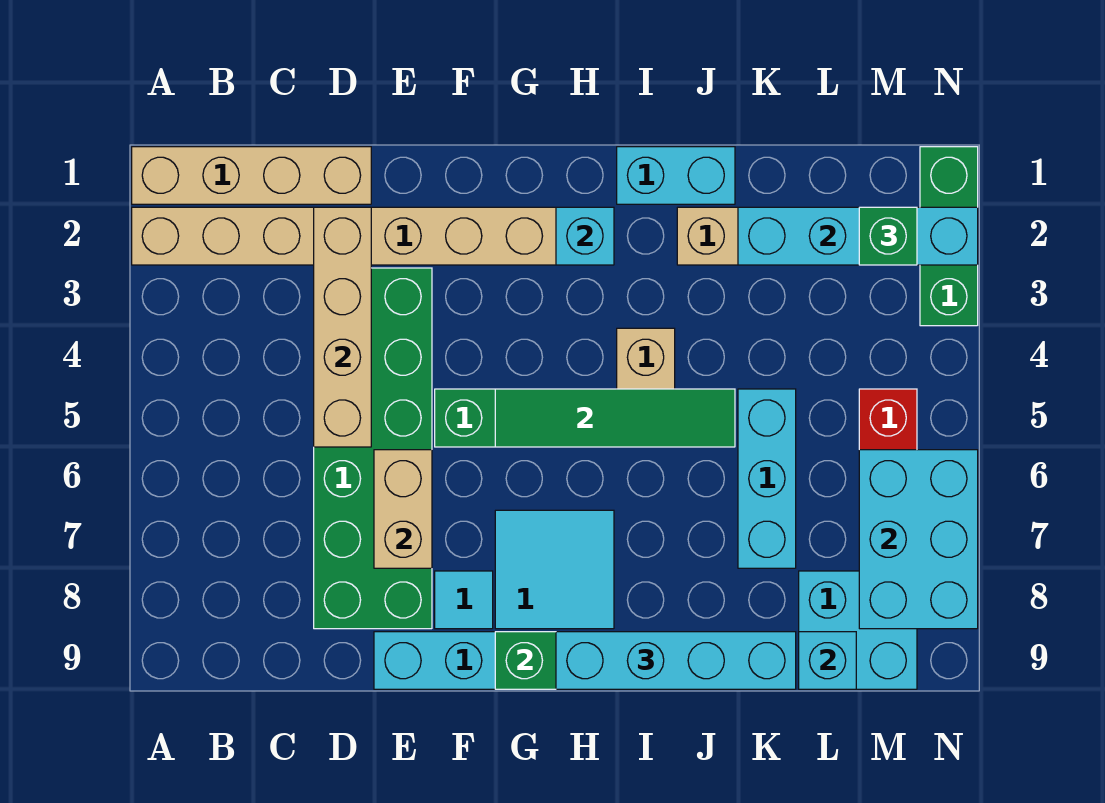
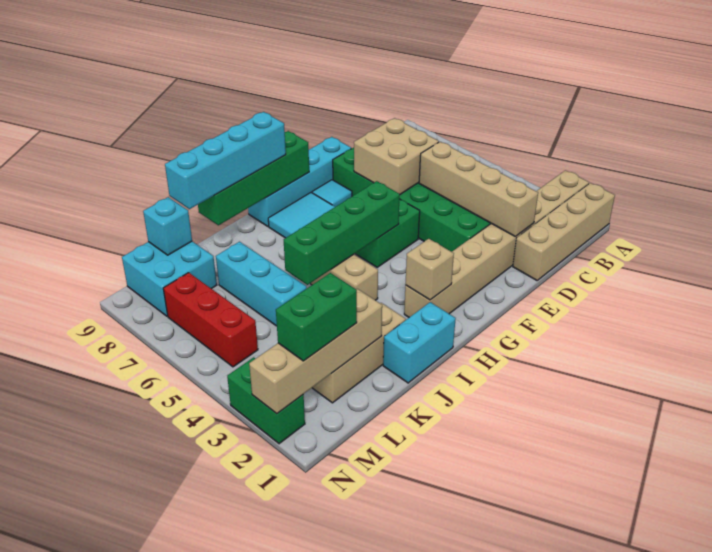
tan 1x2 brick [374,450,432,568] -> tan 2x2 brick [354,118,439,194]
green 1x4 tile [495,389,735,447] -> green 1x4 brick [284,181,400,285]
cyan 1x1 brick [556,207,614,265] -> tan 1x1 brick [405,239,454,300]
cyan 1x4 brick [738,207,978,265] -> tan 1x4 brick [249,289,382,414]
green 1x1 brick [859,207,917,265] -> green 1x2 brick [276,273,357,361]
cyan 2x3 brick [859,450,978,629] -> none
green 1x3 brick [920,147,978,326] -> green 1x2 brick [227,357,305,444]

